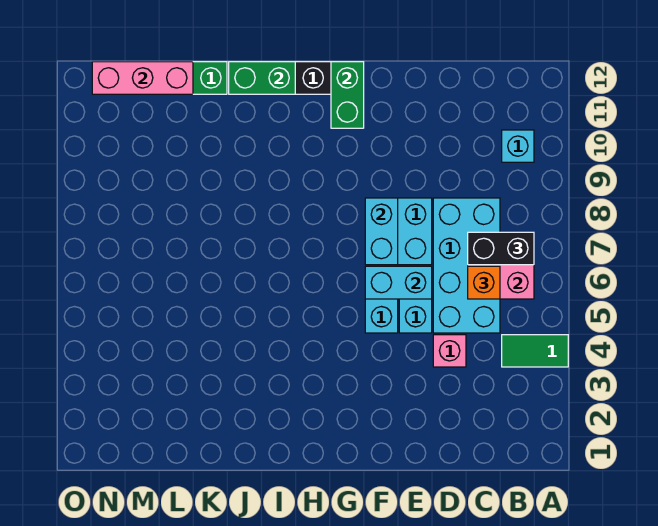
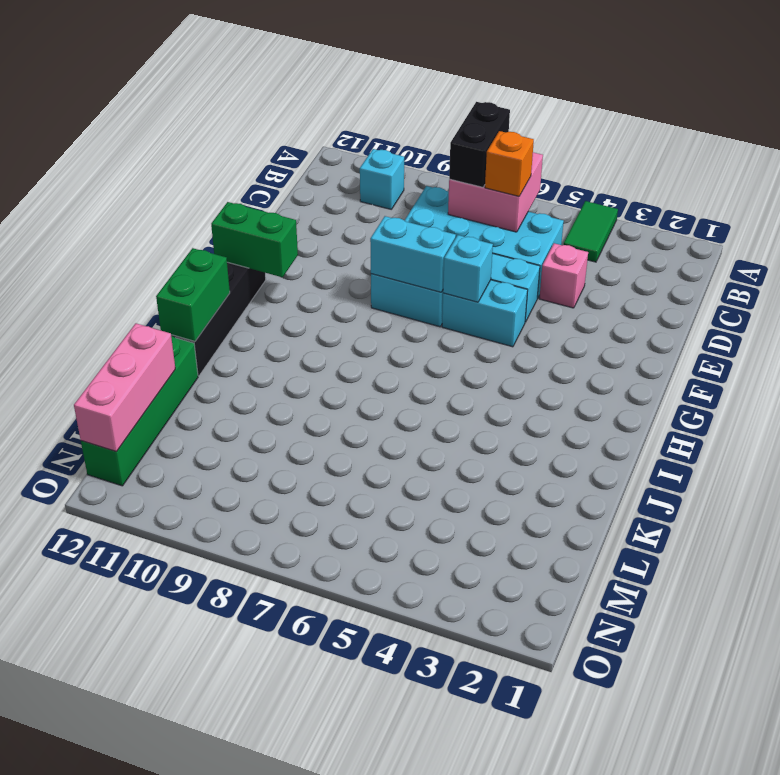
cyan 1x2 brick [365,266,432,299] -> cyan 1x1 brick [443,235,493,302]

